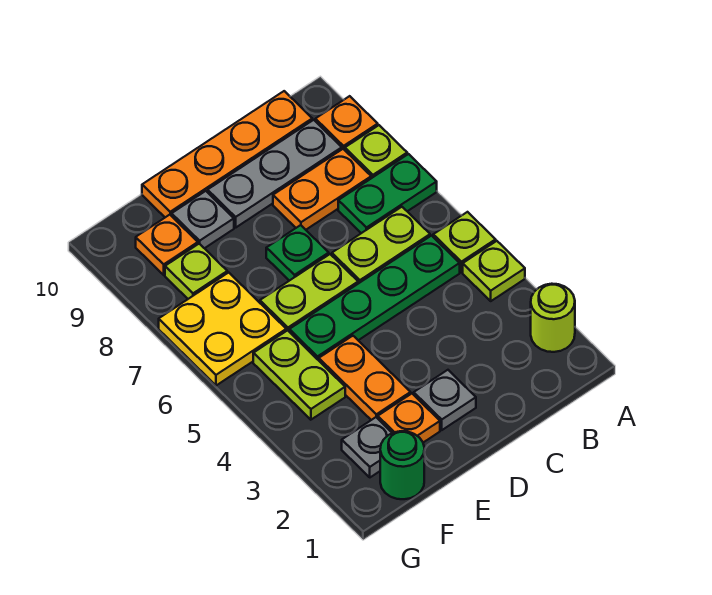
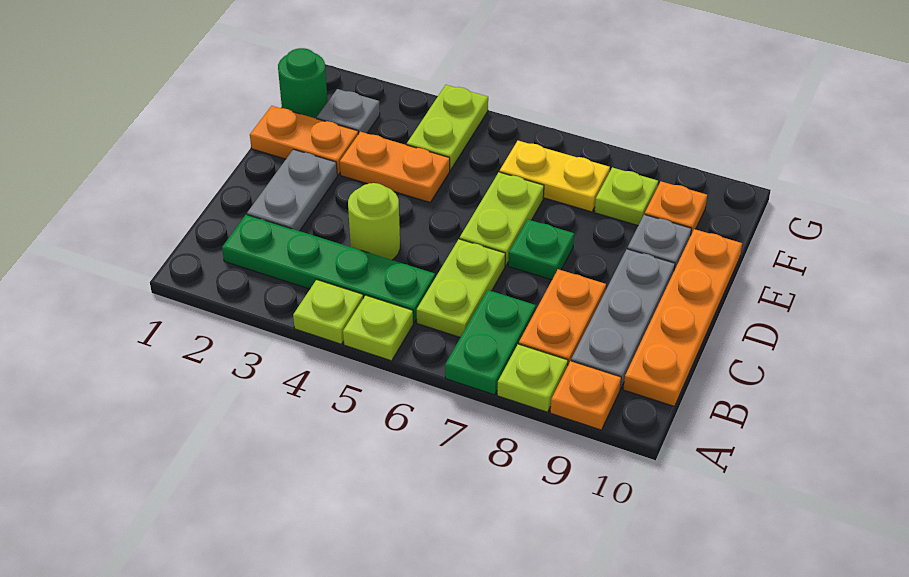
lime 1x1 round brick [531,284,575,352] -> lime 1x1 round brick moved to [348,183,400,260]
green 1x4 plate [289,236,460,360] -> green 1x4 plate turned to [222,215,435,322]
grey 1x1 plate [414,370,476,430] -> grey 1x2 plate [247,149,337,231]
orange 1x1 plate [378,394,440,442] -> orange 1x2 plate [250,106,358,175]
lime 1x2 plate [253,330,345,420] -> lime 1x2 plate turned to [407,85,488,170]
yellow 2x2 plate [159,273,286,385] -> yellow 1x2 plate [500,141,610,212]

